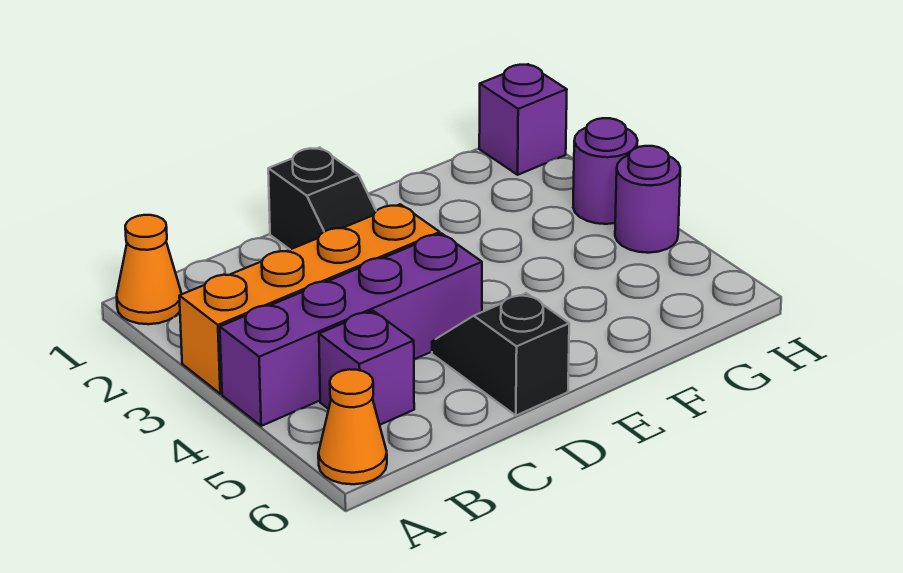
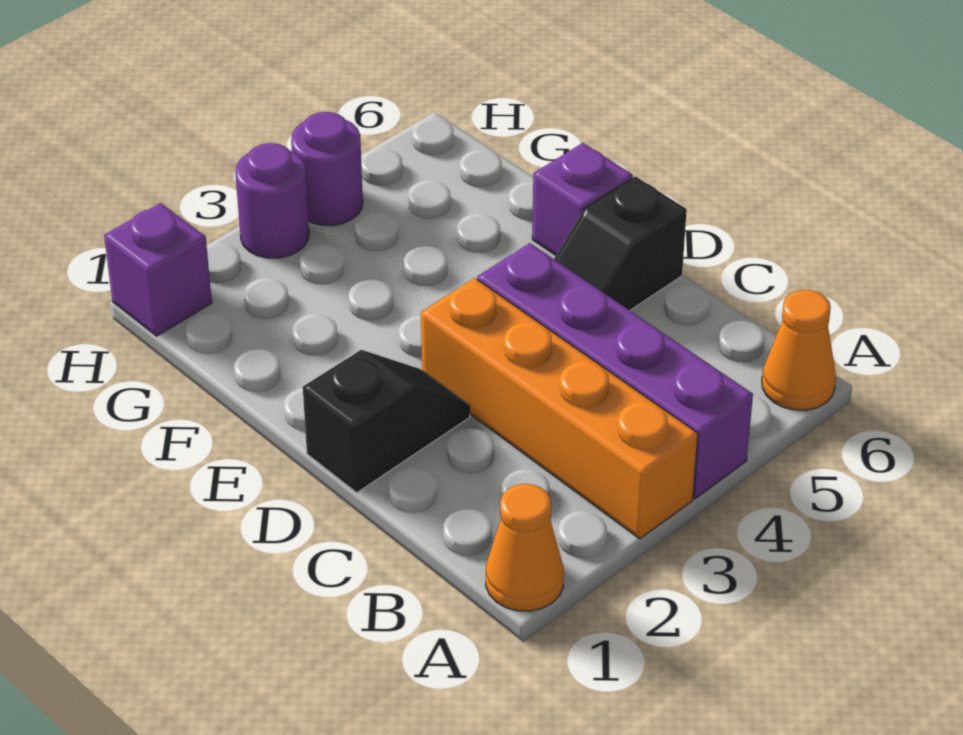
purple 1x1 brick [319,311,414,425] -> purple 1x1 brick moved to [532,143,633,255]

